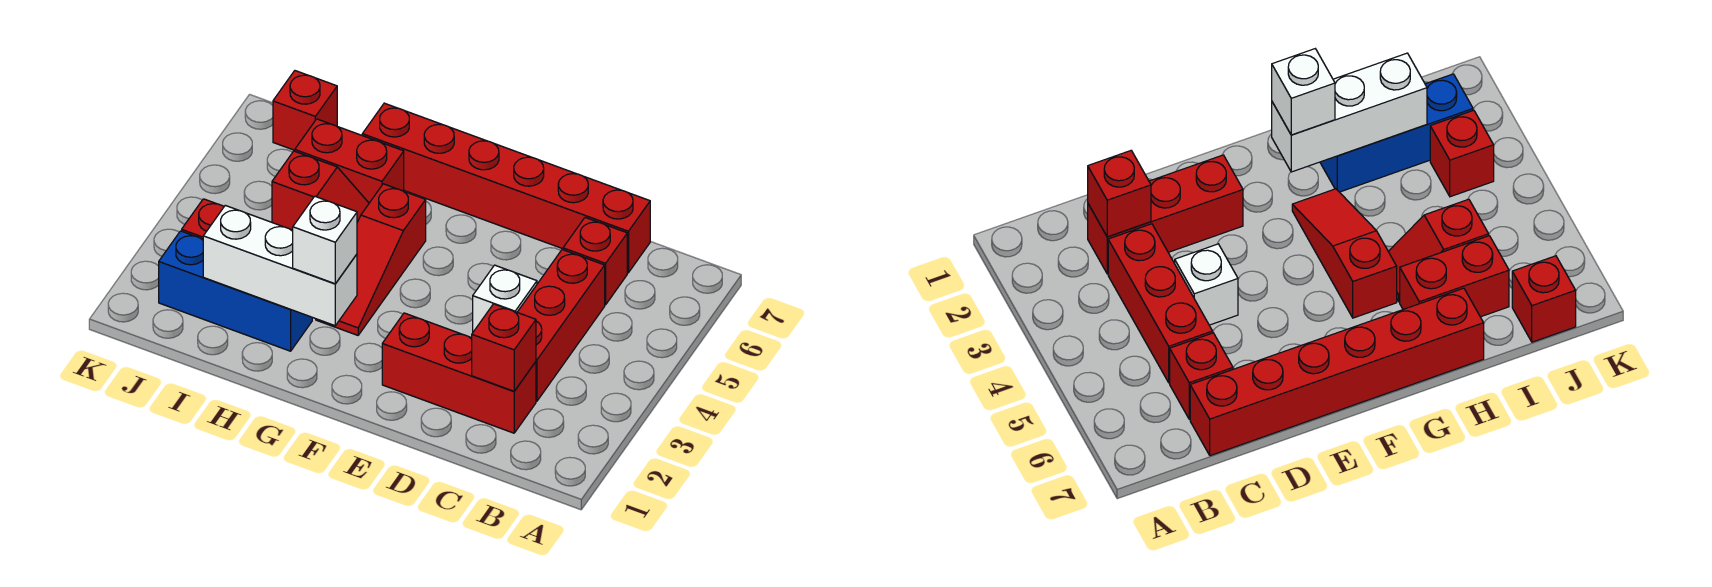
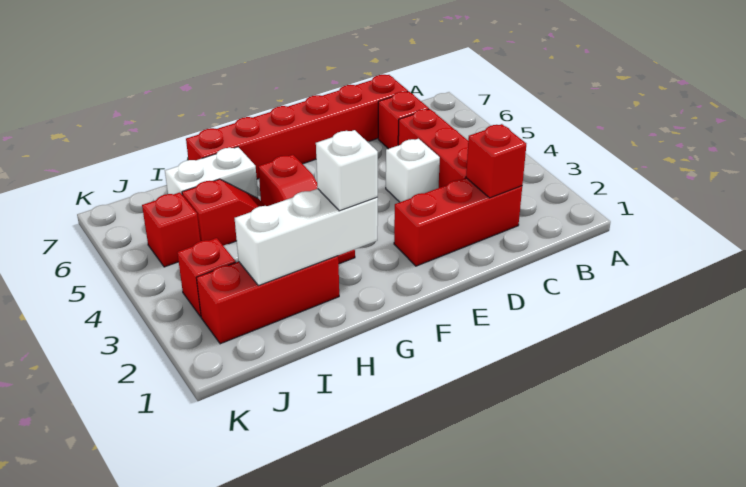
blue 1x3 brick [159,231,312,351] -> red 1x3 brick [196,256,339,344]
red 1x2 brick [295,119,404,203] -> white 1x2 brick [165,147,258,198]
red 1x1 brick [273,71,337,150] -> red 1x1 brick moved to [142,192,200,267]

